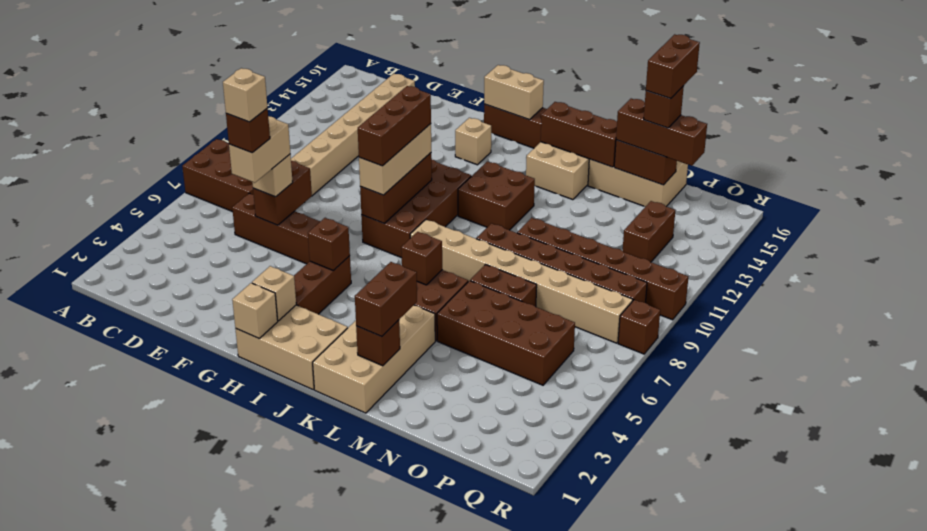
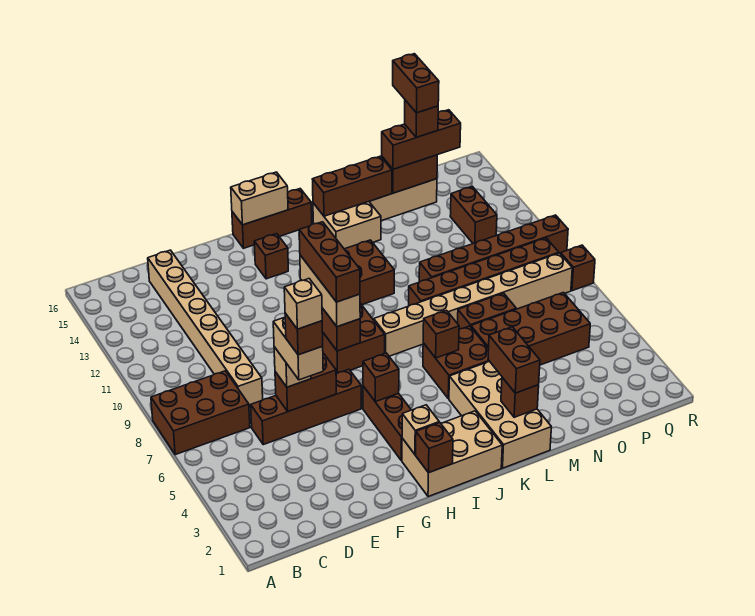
brown 1x2 brick [253,161,312,225] -> brown 1x2 brick turned to [275,354,336,411]
tan 1x1 brick [232,283,278,339] -> brown 1x1 brick [416,422,453,473]
tan 1x1 brick [455,118,491,165] -> brown 1x1 brick [254,234,288,279]

